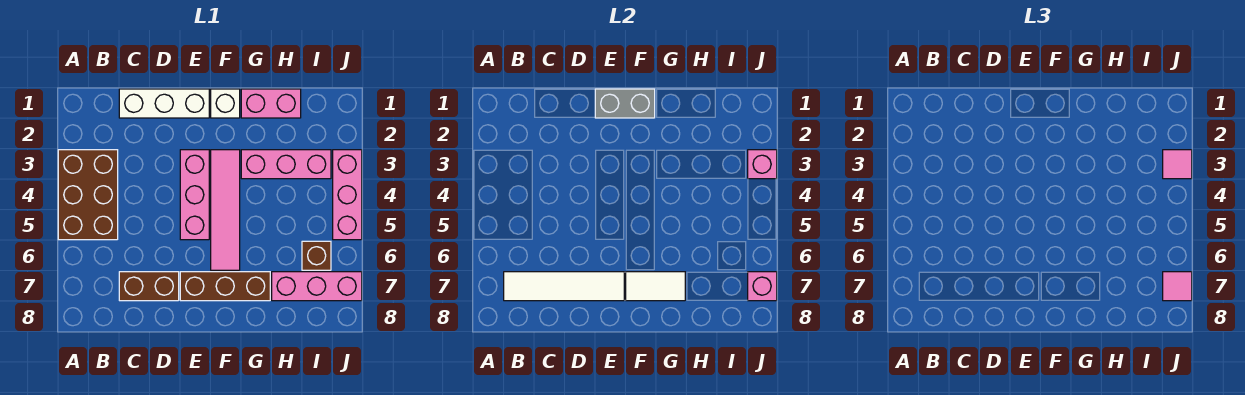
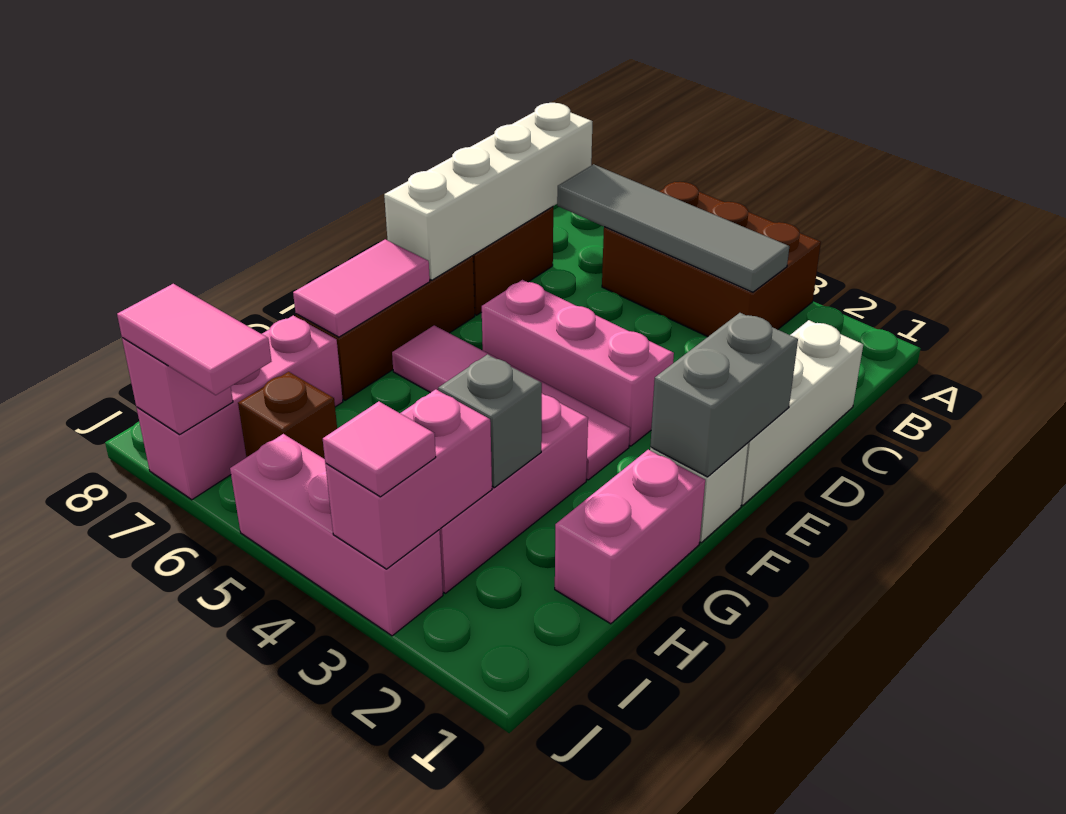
none -> grey 1x4 tile [557,164,789,292]
white 1x4 tile [504,272,624,301] -> white 1x4 brick [384,103,593,280]
white 1x2 tile [626,272,685,301] -> pink 1x2 tile [293,239,430,337]
none -> grey 1x1 brick [438,354,542,488]
pink 1x1 brick [748,150,777,179] -> pink 1x2 brick [325,389,492,569]
pink 1x1 tile [1163,272,1192,301] -> pink 1x2 tile [117,284,271,395]

